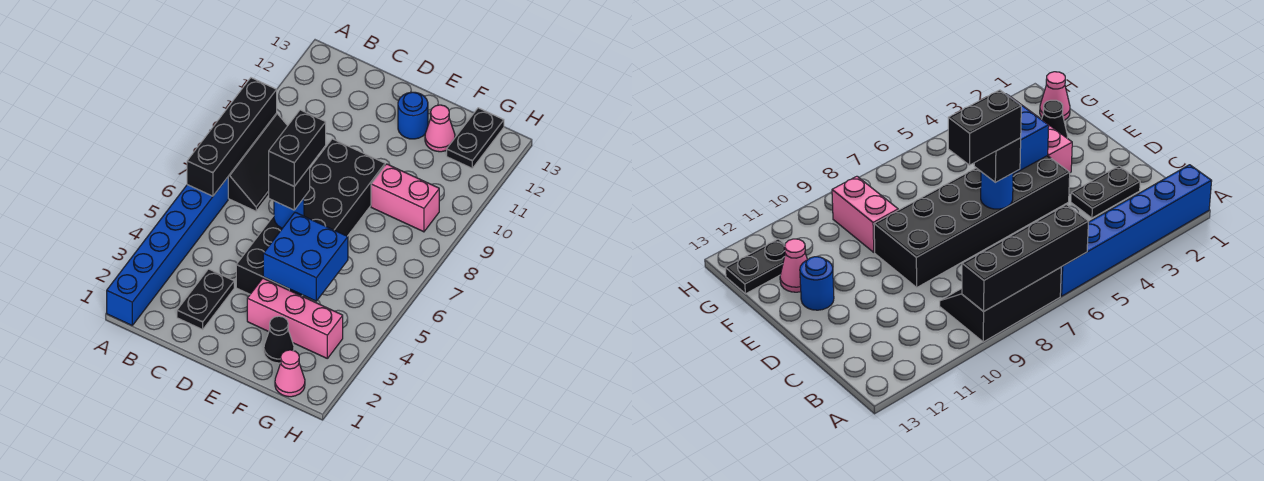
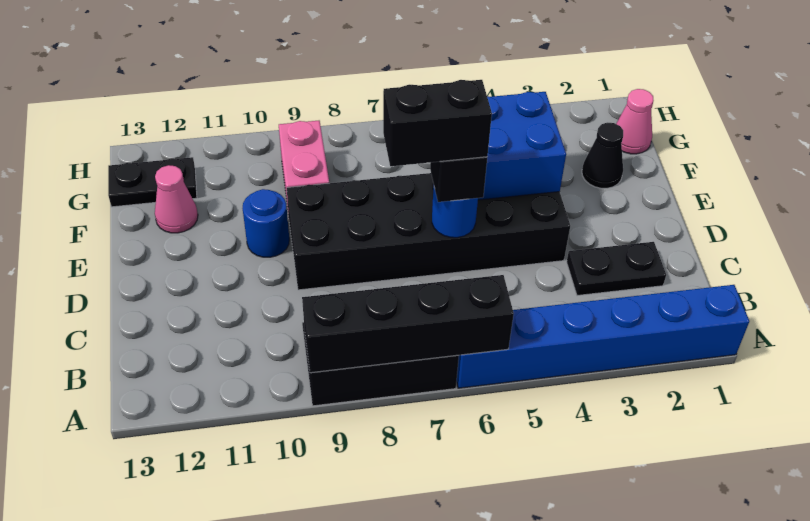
pink 1x3 brick [247,278,343,358] -> none
blue 1x1 round brick [398,92,428,139] -> blue 1x1 round brick moved to [242,189,289,257]

